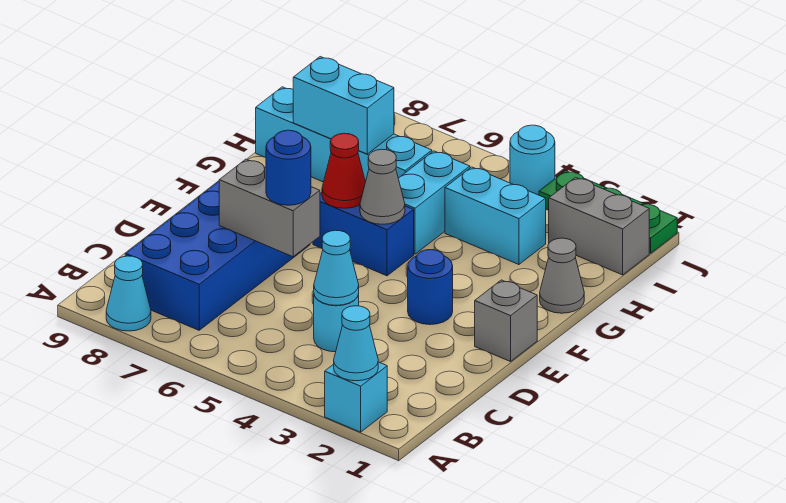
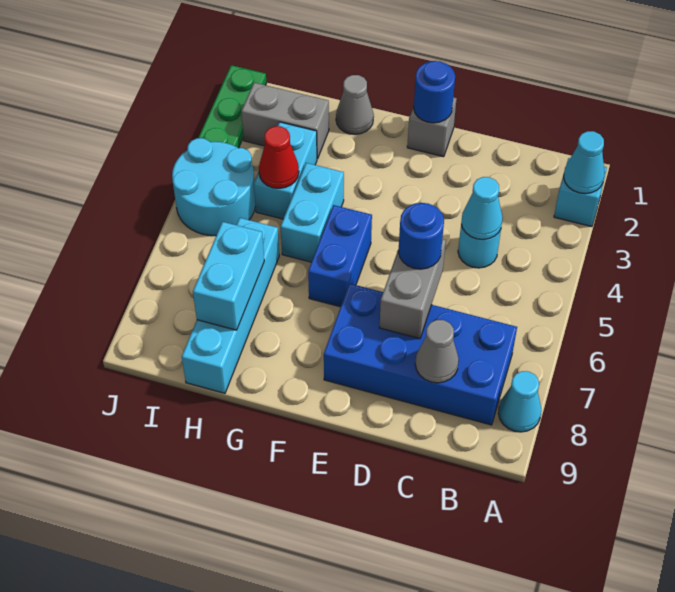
blue 1x1 round brick [408,250,453,325] -> blue 1x1 round brick moved to [414,61,455,123]
grey 1x1 cone [360,149,405,224] -> grey 1x1 cone moved to [415,320,459,383]
red 1x1 cone [322,133,365,208] -> red 1x1 cone moved to [259,126,299,188]
cyan 1x2 brick [398,151,470,254] -> cyan 1x2 brick turned to [281,163,344,262]
grey 1x2 brick [549,177,649,275] -> grey 1x2 brick turned to [241,83,329,159]
cyan 1x1 round brick [510,125,555,195] -> cyan 2x2 round brick [172,138,255,236]

